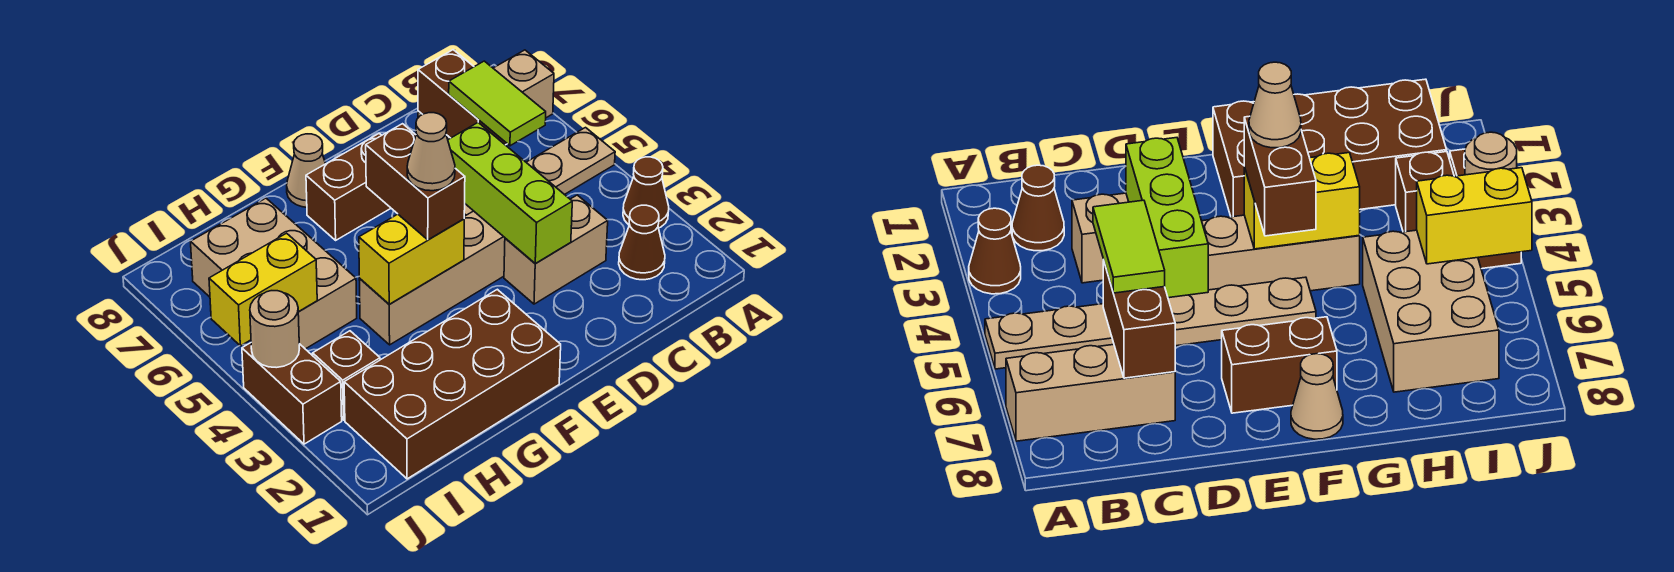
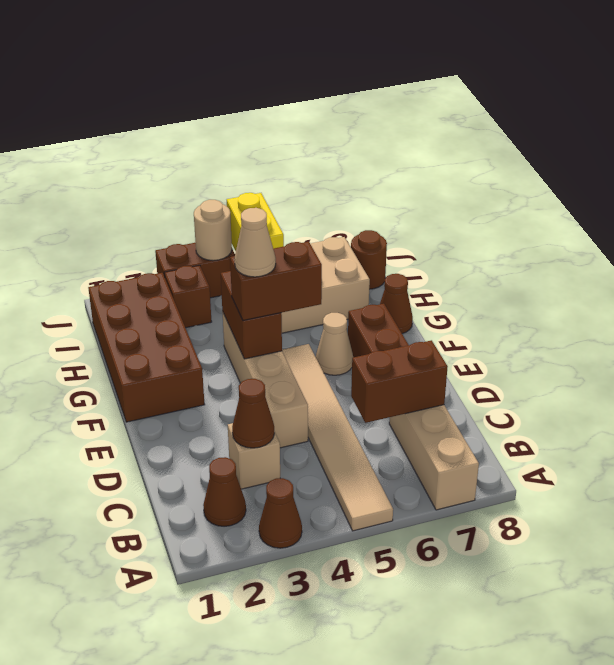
tan 1x6 plate [464,128,615,216] -> tan 1x6 tile [282,344,393,531]
tan 1x2 brick [504,195,608,304] -> tan 1x1 brick [228,423,280,489]
none -> brown 1x1 cone [232,379,274,448]
lime 1x2 tile [449,61,546,146] -> none
lime 1x3 brick [448,123,572,264] -> none
yellow 1x2 brick [359,214,464,304] -> brown 1x2 brick [221,271,282,359]
tan 1x1 cone [287,134,326,207] -> tan 1x1 cone moved to [316,313,353,375]
none -> brown 1x1 cone [380,274,413,334]
none -> brown 1x1 round brick [351,230,387,289]

